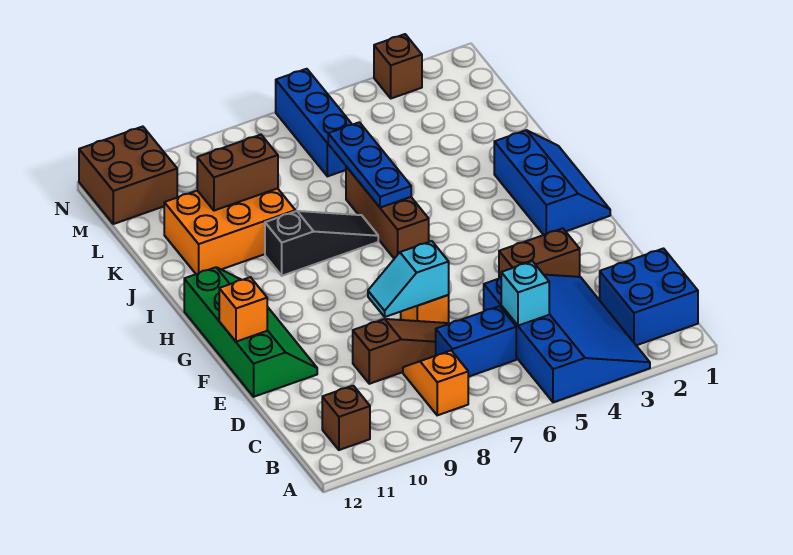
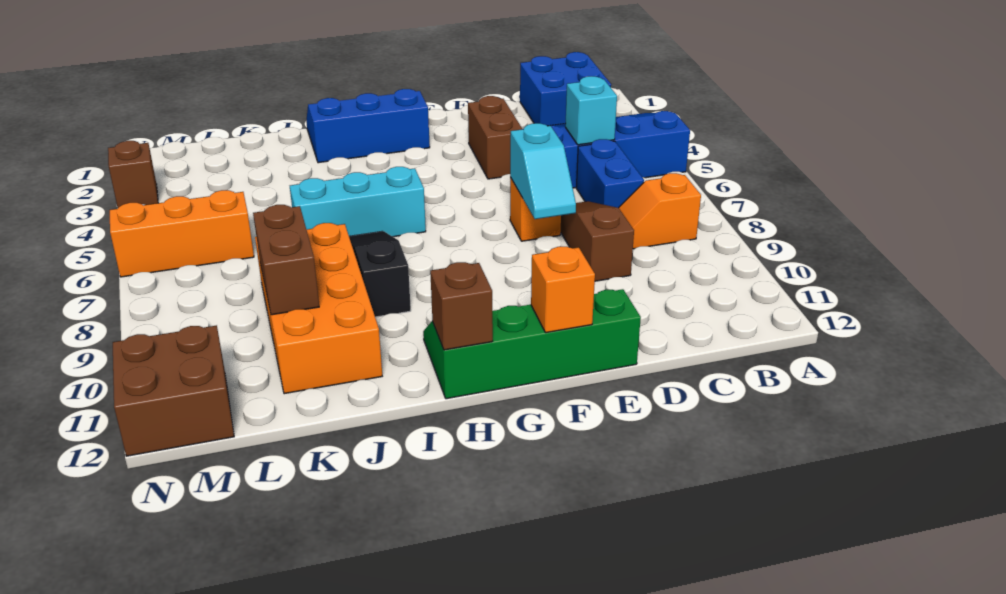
brown 1x1 brick [322,386,370,450] -> brown 1x1 brick moved to [430,262,493,350]
brown 1x3 brick [346,167,429,259] -> cyan 1x3 brick [290,167,426,237]
blue 1x3 plate [328,122,411,208] -> none
orange 2x3 brick [164,188,295,274] -> orange 2x4 brick [255,223,382,394]
blue 1x3 brick [276,69,352,176] -> orange 1x3 brick [110,190,254,277]

